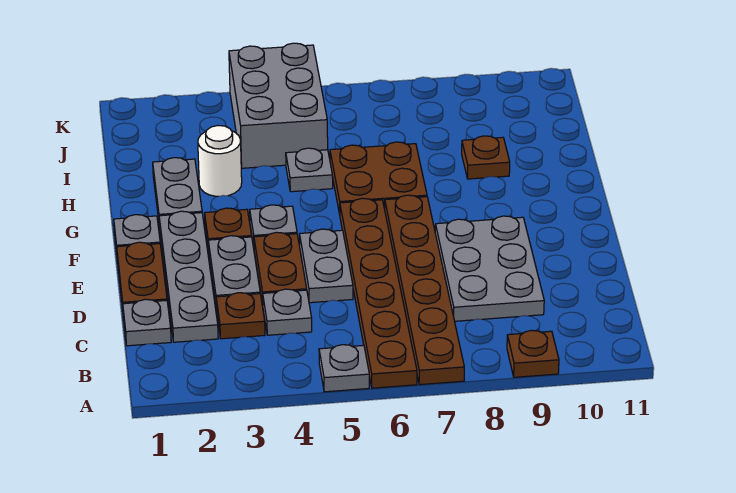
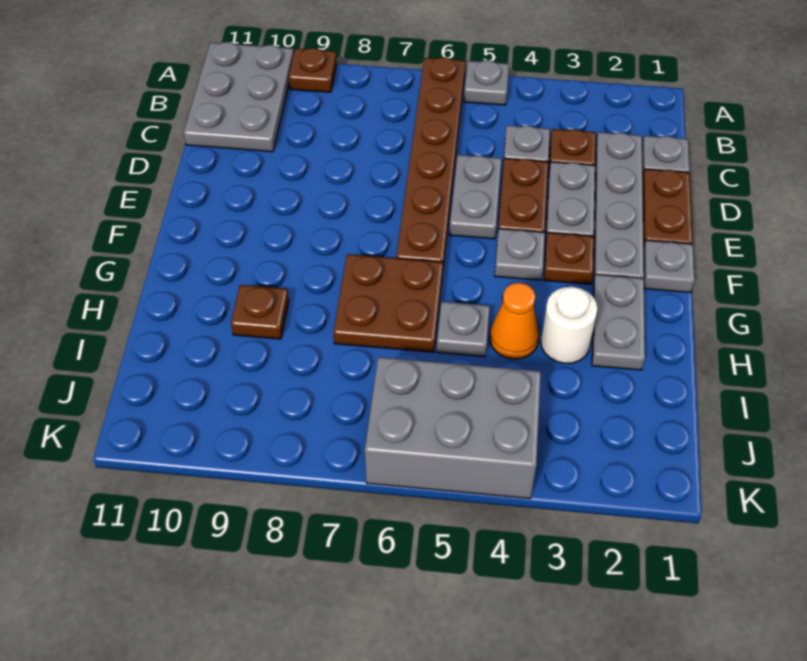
brown 1x6 plate [385,195,464,385] -> none
grey 2x3 plate [435,216,544,321] -> grey 2x3 plate moved to [183,42,294,152]
none -> orange 1x1 cone [490,283,539,359]
grey 2x3 brick [229,43,328,168] -> grey 2x3 brick turned to [365,357,541,499]

